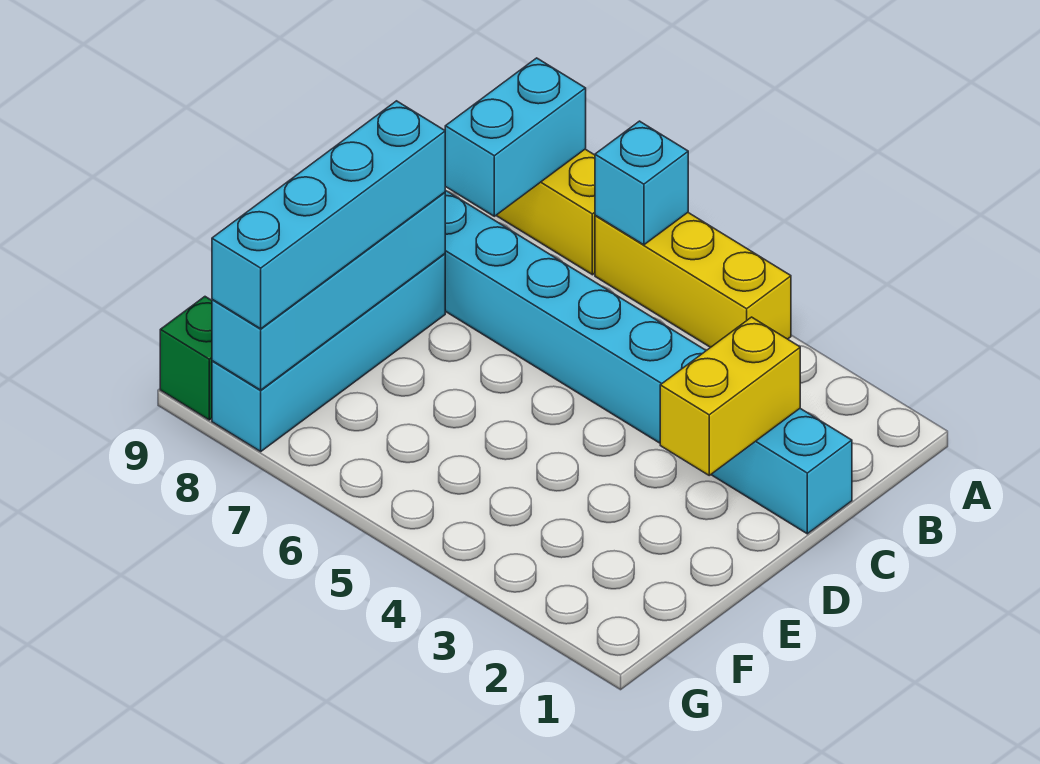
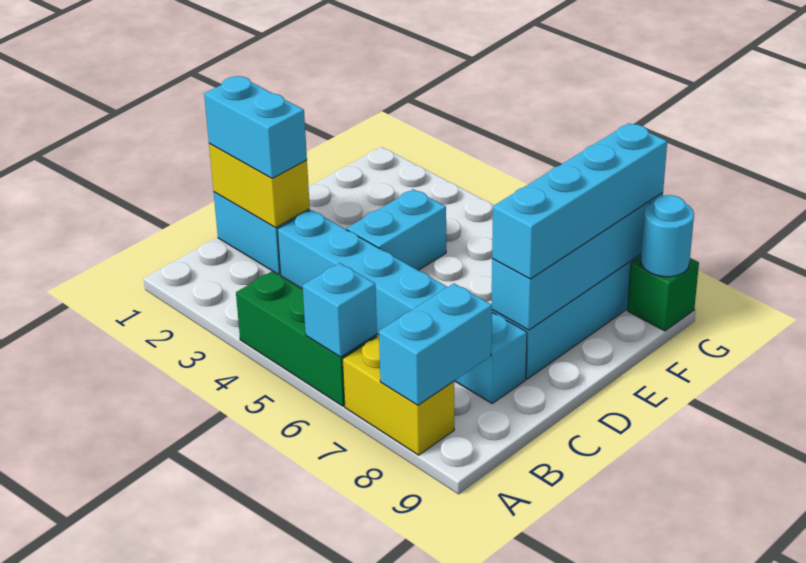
yellow 1x3 brick [595,213,791,347] -> green 1x3 brick [236,271,377,406]
none -> cyan 1x2 brick [204,76,307,178]
yellow 1x2 brick [660,317,800,475] -> yellow 1x2 brick turned to [209,144,310,227]
none -> cyan 1x2 brick [347,189,446,270]
none -> cyan 1x1 round brick [641,195,694,277]

